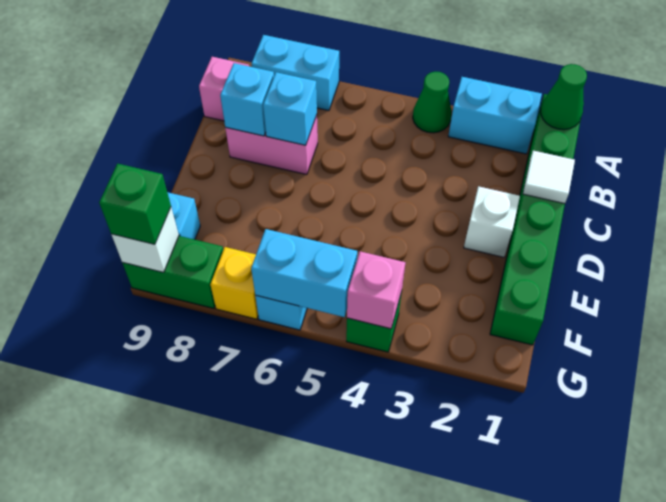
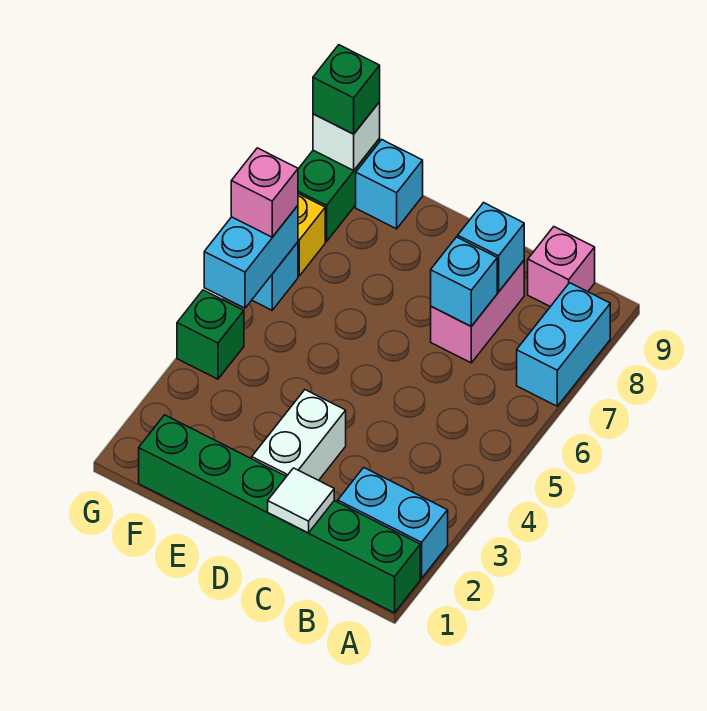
green 1x1 cone [541,64,587,130] -> none
cyan 1x2 brick [448,77,542,154] -> cyan 1x2 brick turned to [338,468,448,578]
green 1x1 cone [413,71,451,133] -> none
white 1x1 brick [464,186,520,257] -> white 1x2 brick [252,390,346,480]
pink 1x1 brick [347,251,406,329] -> pink 1x1 brick moved to [231,148,298,237]

